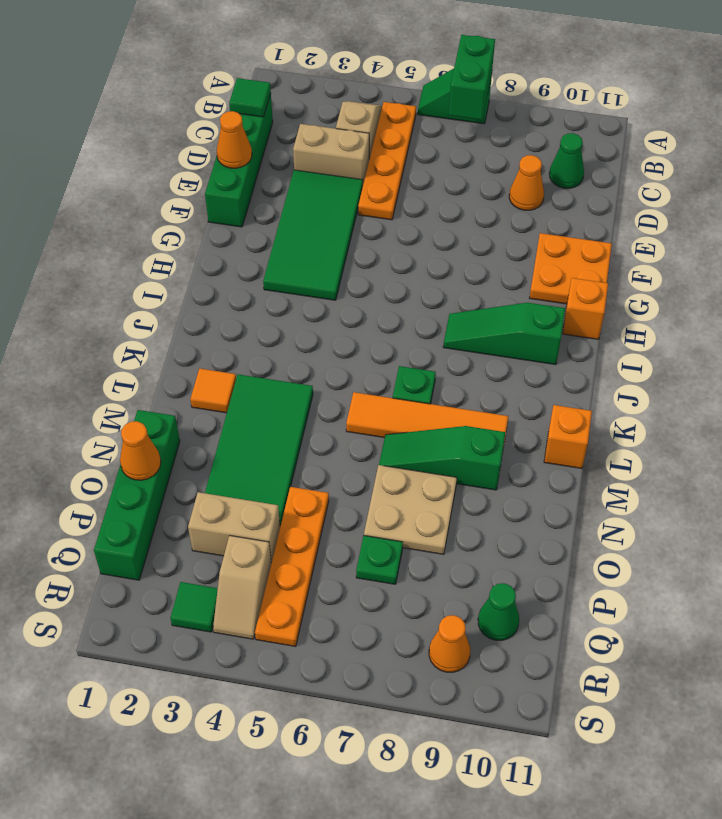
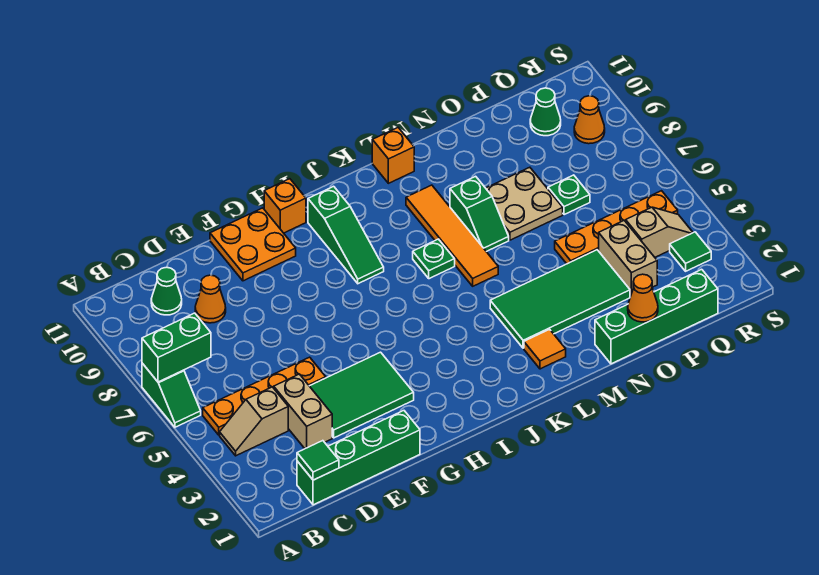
orange 1x1 cone [217,111,252,168] -> none
green 2x4 tile [263,170,363,300] -> green 2x3 tile [310,352,414,438]
green 1x3 slope [379,426,506,490] -> green 1x2 slope [450,176,509,252]

